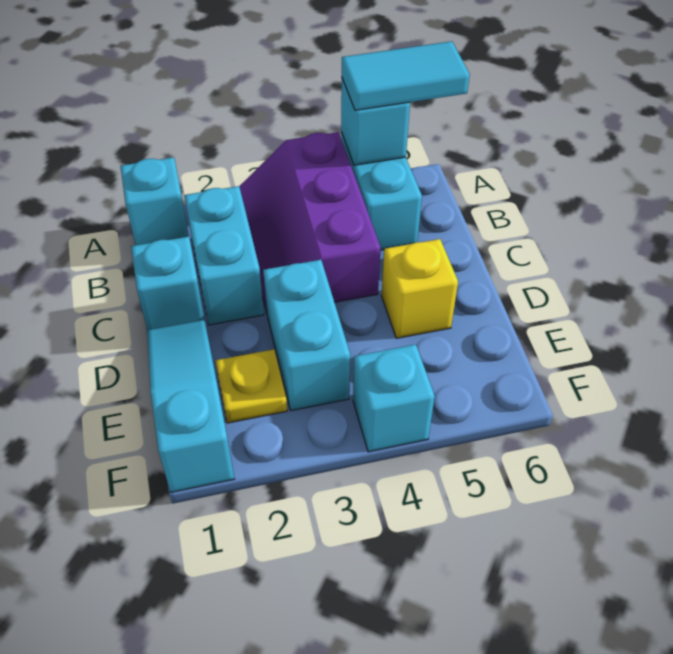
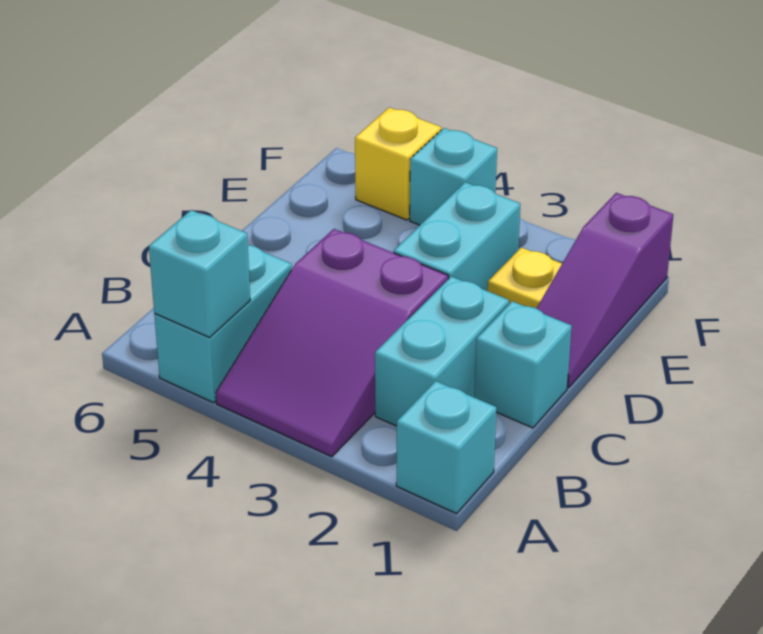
purple 2x3 slope [239,132,381,312] -> purple 2x3 slope turned to [216,229,448,457]
cyan 1x2 tile [342,41,470,110] -> none
cyan 1x3 slope [147,320,234,492] -> purple 1x3 slope [537,193,673,388]
yellow 1x1 brick [381,239,458,338] -> yellow 1x1 brick moved to [355,107,441,220]

